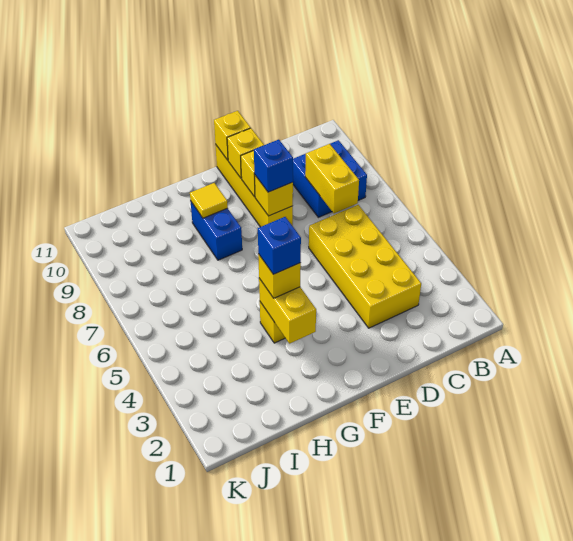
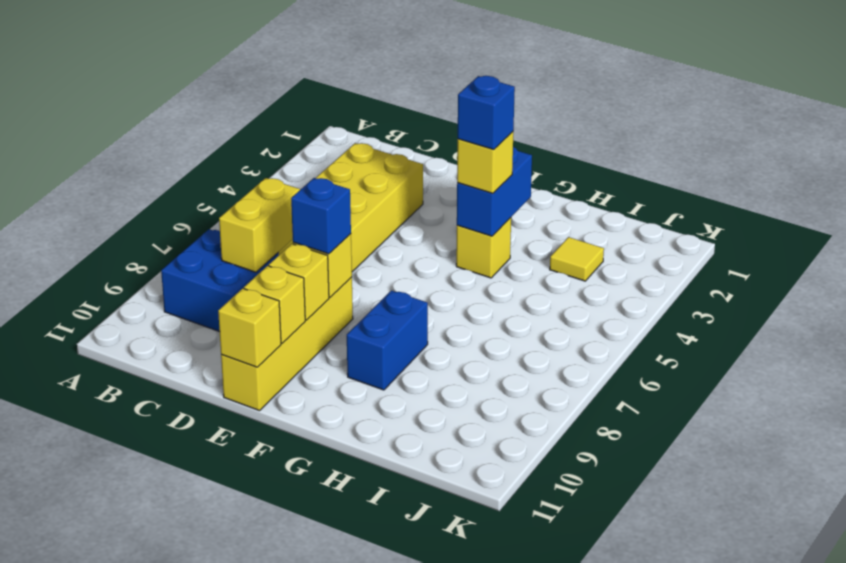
yellow 1x2 brick [259,278,316,344] -> blue 1x2 brick [457,147,532,236]
yellow 1x1 tile [190,183,228,218] -> yellow 1x1 tile moved to [550,237,604,281]

